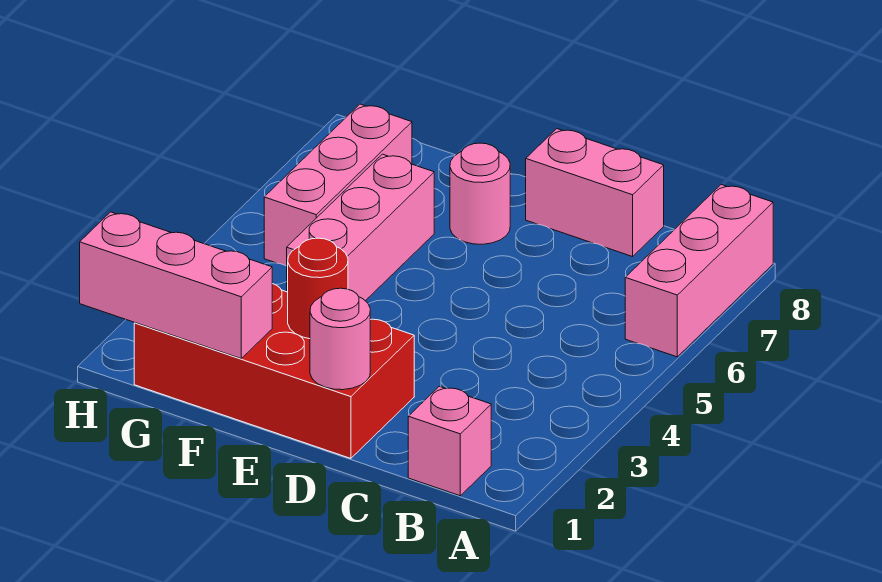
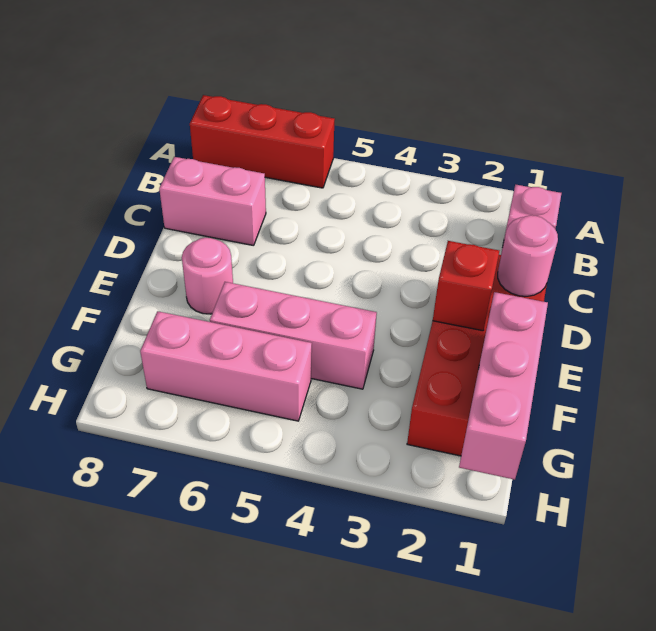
pink 1x3 brick [625,185,773,357] -> red 1x3 brick [190,95,335,188]
pink 1x2 brick [526,129,664,257] -> pink 1x2 brick turned to [159,157,266,246]
red 1x1 round brick [288,238,348,339] -> red 1x1 brick [433,241,499,331]

